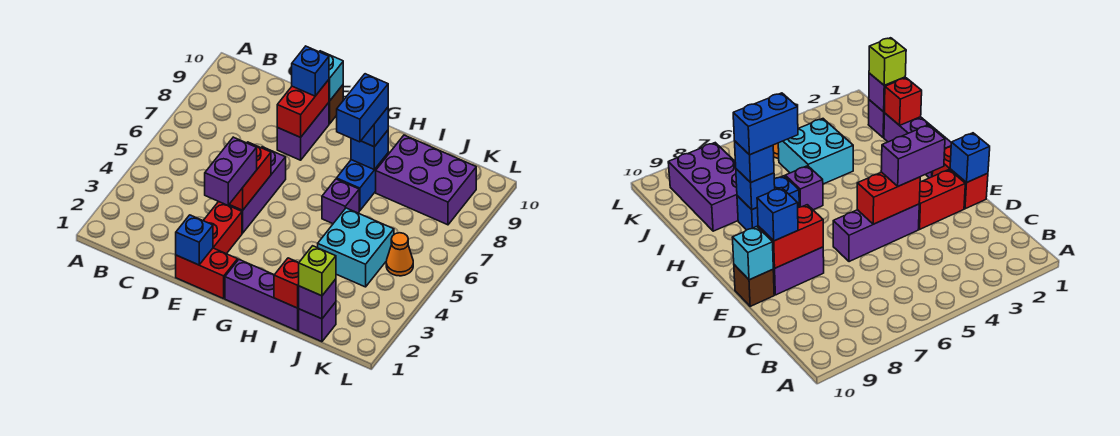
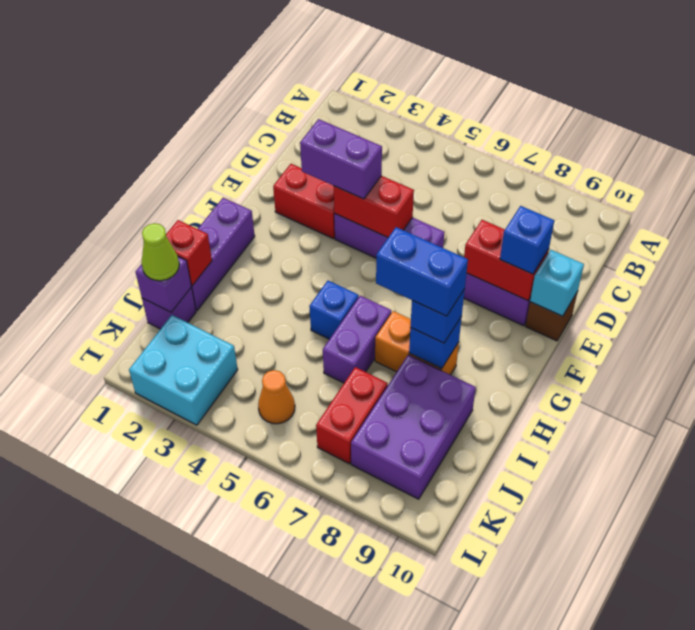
red 1x2 brick [176,248,238,299] -> red 1x2 brick moved to [316,367,388,464]
blue 1x1 brick [176,215,213,265] -> blue 1x1 brick moved to [309,281,359,339]
purple 1x1 brick [322,179,359,224] -> purple 1x2 brick [323,296,391,383]
blue 1x2 brick [337,153,388,211] -> orange 1x2 brick [375,311,459,375]
cyan 2x2 brick [318,208,394,287] -> cyan 2x2 brick moved to [129,315,238,425]
lime 1x1 brick [299,246,336,296] -> lime 1x1 cone [141,223,179,281]

